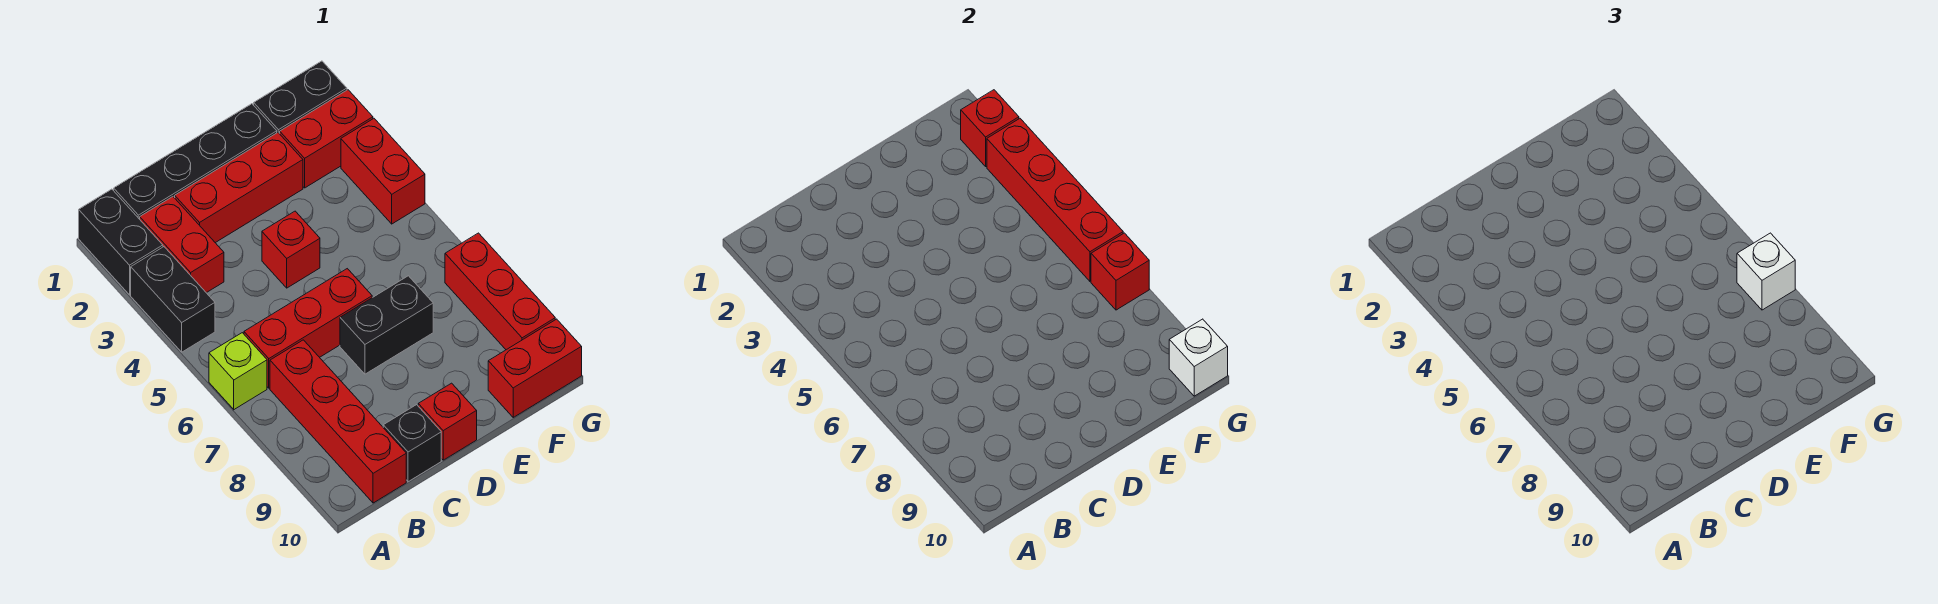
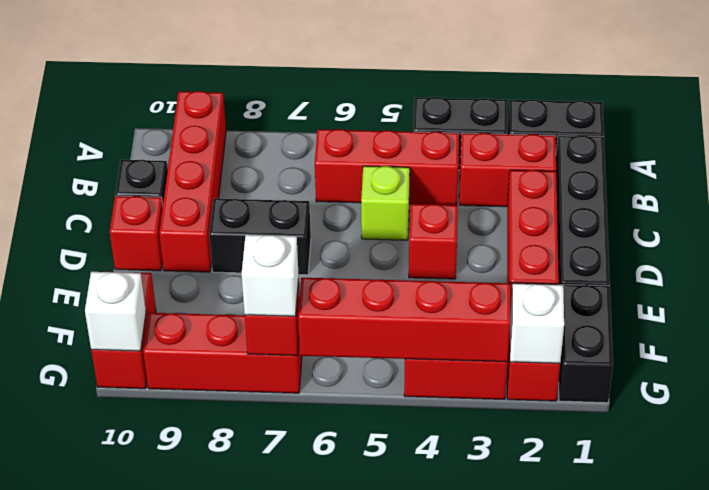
lime 1x1 brick [209,333,267,409] -> lime 1x1 brick moved to [361,166,410,240]
red 1x3 brick [244,269,372,388] -> red 1x3 brick turned to [315,129,459,205]
red 1x4 brick [270,340,406,503] -> red 1x4 brick turned to [159,91,226,272]
black 1x2 brick [340,276,433,374] -> black 1x2 brick turned to [209,199,311,275]
red 1x1 brick [961,90,1019,166] -> white 1x1 brick [510,284,564,363]

